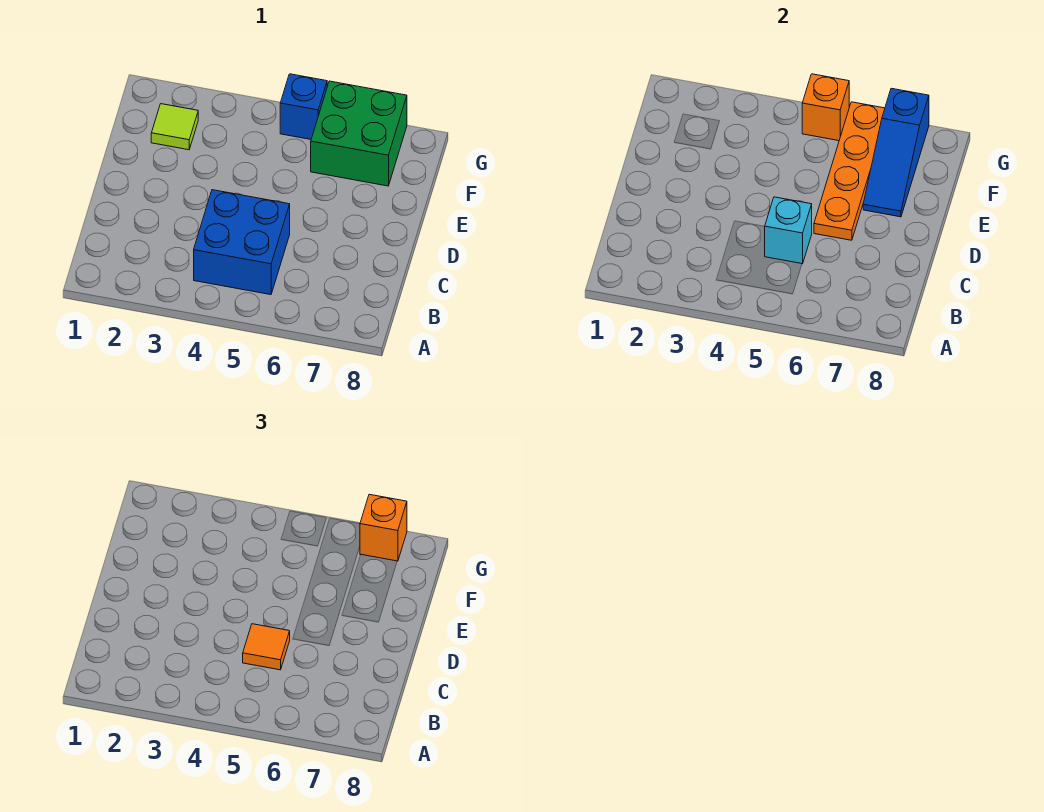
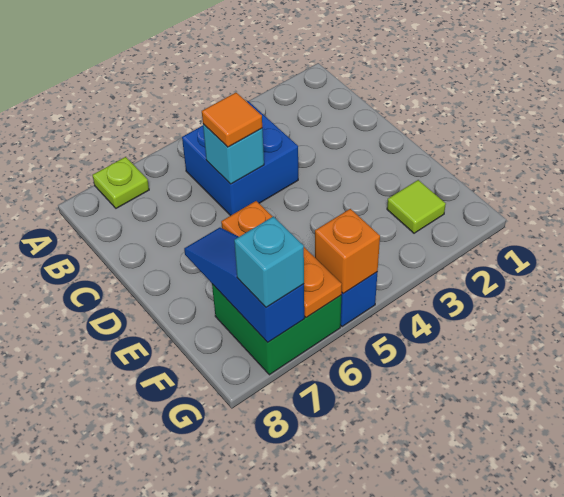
none -> lime 1x1 plate [92,157,149,208]
orange 1x4 plate [814,102,885,240] -> orange 1x3 plate [221,201,342,318]
orange 1x1 brick [360,494,407,561] -> cyan 1x1 brick [234,216,304,307]

